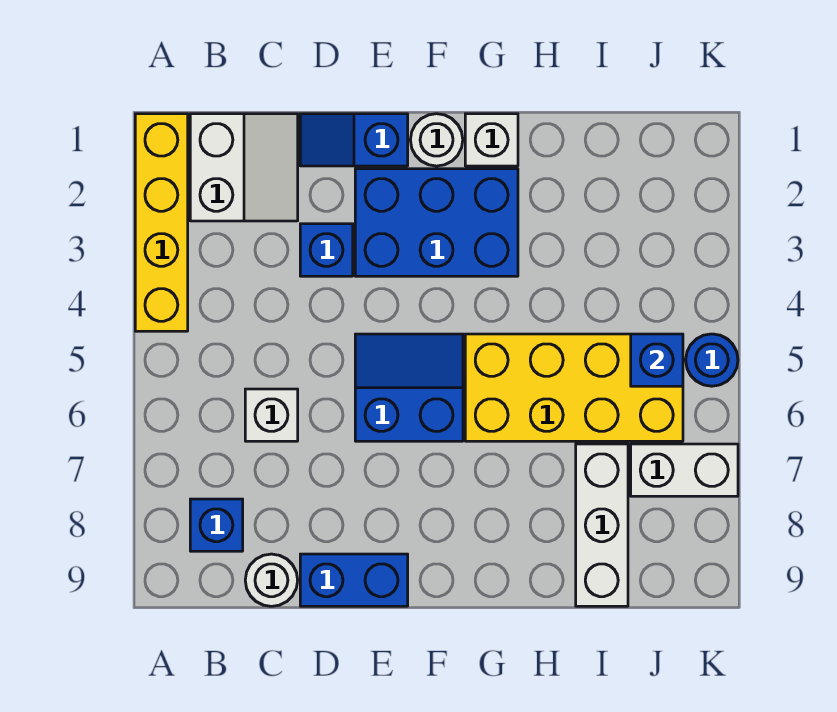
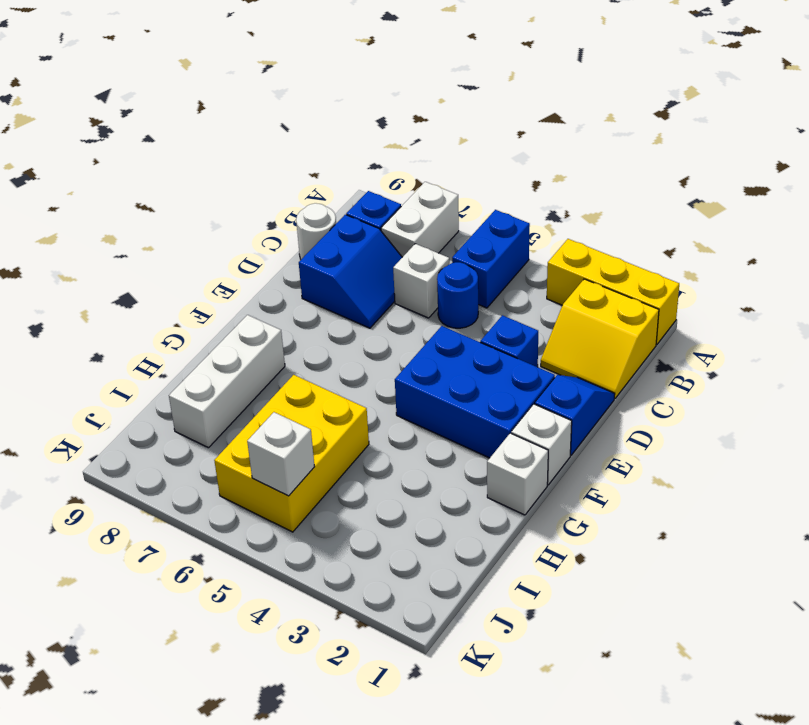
yellow 1x4 brick [135,114,188,331] -> yellow 1x3 brick [547,239,679,345]
white 2x2 slope [190,114,298,221] -> yellow 2x2 slope [541,279,659,398]
blue 1x2 brick [300,554,408,606] -> blue 1x2 brick moved to [452,210,530,308]
blue 2x3 brick [355,169,518,276] -> blue 2x3 brick turned to [395,326,555,458]
blue 2x2 slope [355,334,463,441] -> blue 2x2 slope moved to [299,215,402,328]
white 1x1 round brick [410,114,463,166] -> white 1x1 brick [511,404,572,485]
yellow 2x4 brick [465,334,683,441] -> yellow 2x3 brick [214,375,369,532]
white 1x3 brick [576,444,628,606] -> white 1x3 brick turned to [169,315,285,448]
blue 1x1 brick [631,334,683,386] -> white 1x1 brick [247,412,315,496]
white 1x2 brick [631,444,738,496] -> white 1x2 brick moved to [381,182,459,257]
blue 1x1 round brick [686,334,738,386] -> blue 1x1 round brick moved to [437,262,478,328]

